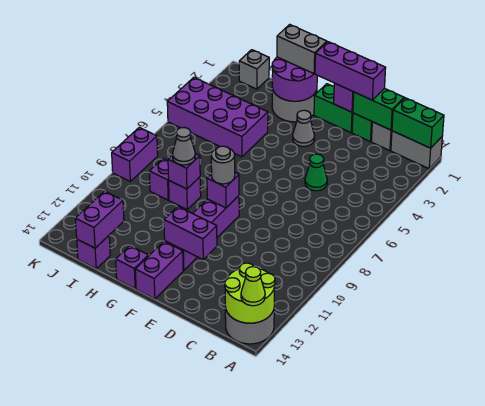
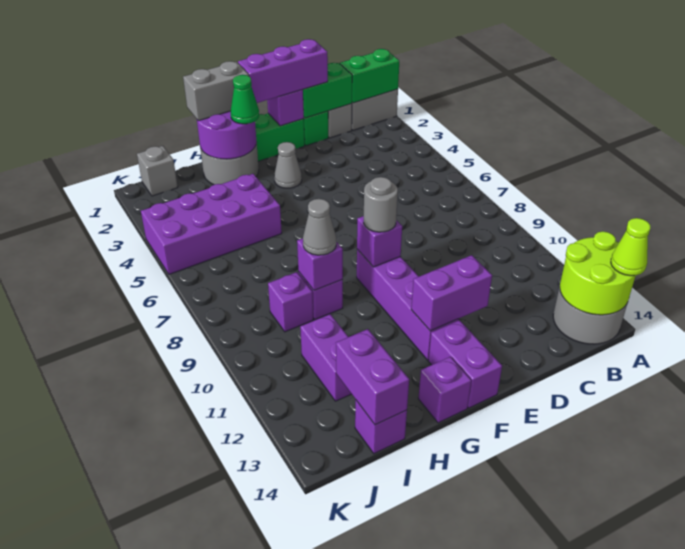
green 1x1 cone [305,154,327,191] -> green 1x1 cone moved to [231,75,259,124]
purple 1x2 brick [112,127,158,181] -> purple 1x2 brick moved to [300,314,351,401]

